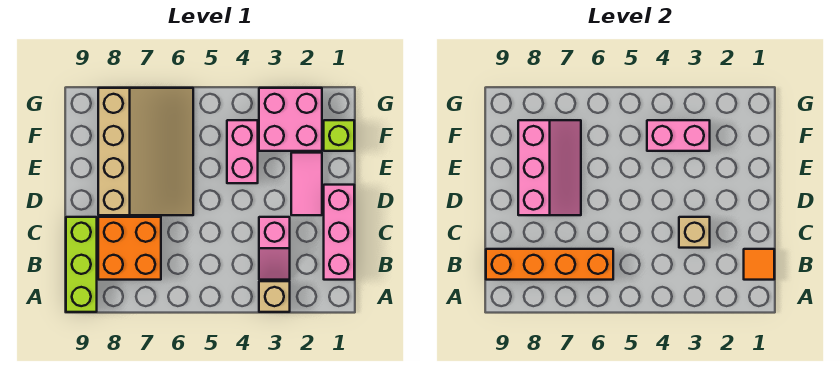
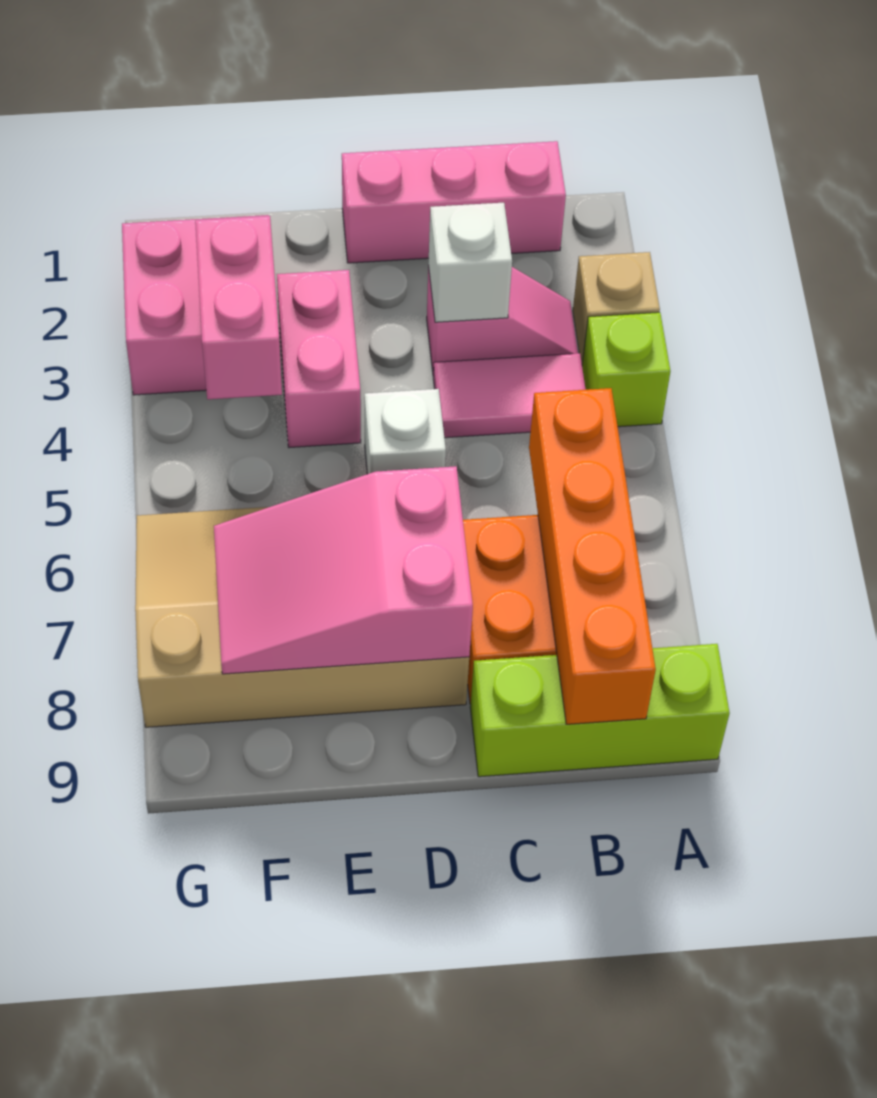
orange 1x1 tile [744,249,774,280] -> none
tan 1x1 brick [679,217,710,248] -> white 1x1 brick [428,203,512,322]
pink 1x2 tile [291,153,322,215] -> pink 1x2 tile moved to [433,353,586,438]
none -> white 1x1 brick [365,389,446,474]
pink 2x3 slope [518,120,581,215] -> pink 2x3 slope turned to [214,466,473,674]
pink 1x2 brick [227,120,258,183] -> pink 1x2 brick turned to [277,270,361,448]
lime 1x1 brick [324,120,354,151] -> lime 1x1 brick moved to [582,312,670,427]

